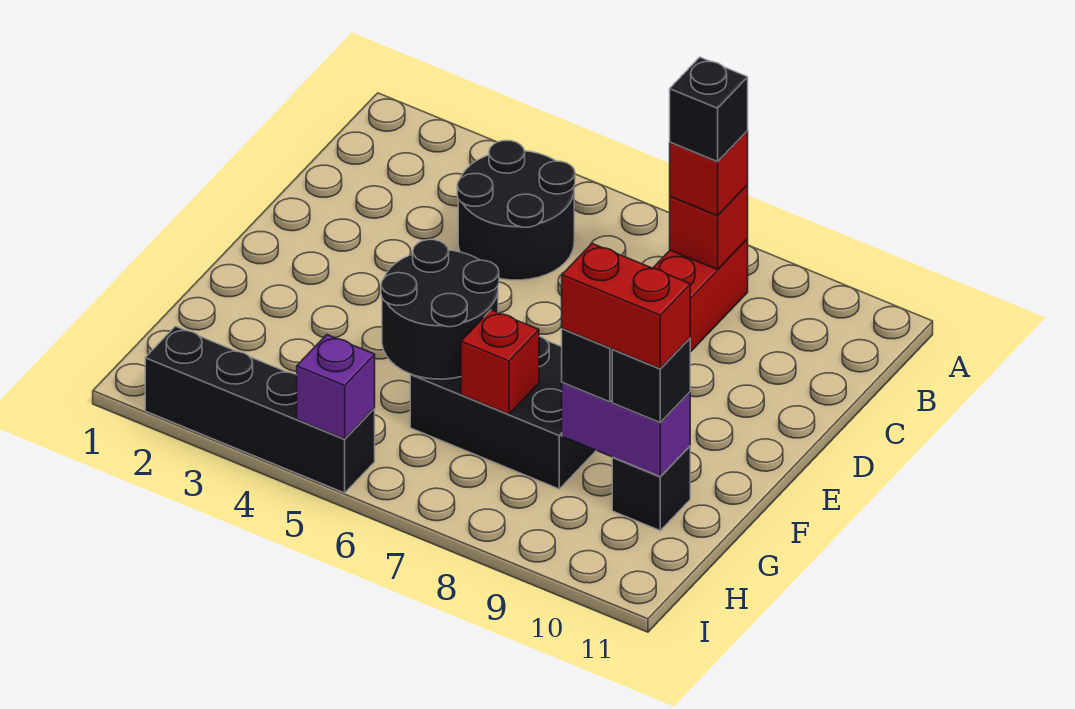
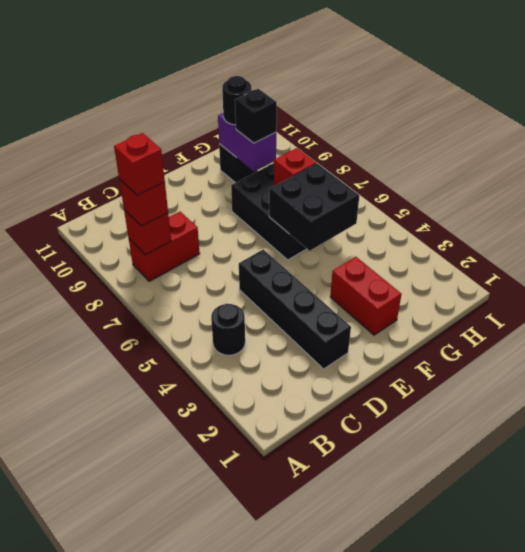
black 2x2 round brick [457,141,575,280] -> black 1x1 round brick [211,304,245,355]
black 1x1 brick [670,57,748,162] -> red 1x1 brick [114,133,165,195]
black 2x2 round brick [381,240,499,379] -> black 2x2 brick [269,163,359,251]
red 1x2 brick [562,244,690,369] -> red 1x2 brick moved to [330,257,401,335]
black 1x1 brick [612,338,690,423] -> black 1x1 round brick [222,76,251,125]
black 1x4 brick [145,326,375,493] -> black 1x4 brick moved to [239,249,351,369]
purple 1x1 brick [297,335,375,439] -> none

